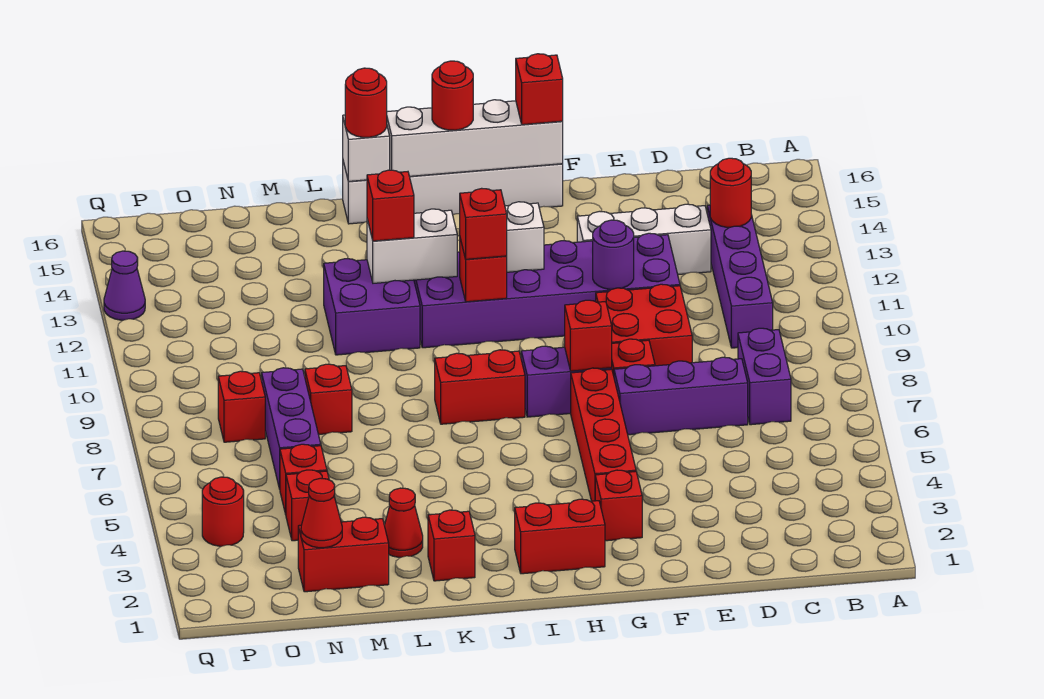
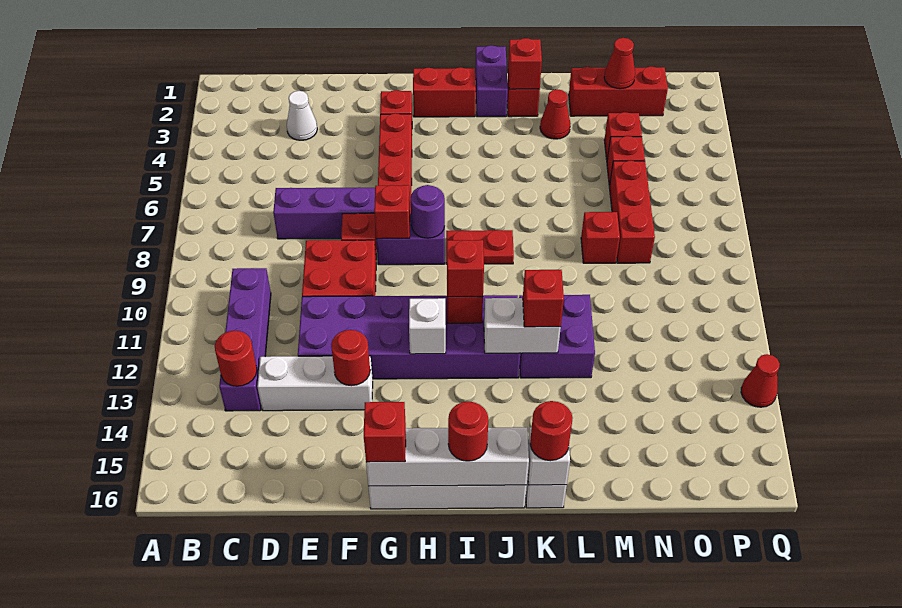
purple 1x2 brick [738,328,791,425] -> purple 1x2 brick moved to [475,45,508,117]
none -> white 1x1 cone [287,91,317,140]
purple 1x1 round brick [593,220,634,289] -> purple 1x1 round brick moved to [411,185,445,238]
red 1x2 brick [435,350,525,424] -> red 1x2 plate [446,230,514,264]
red 1x2 brick [298,517,389,592] -> red 1x3 brick [569,67,668,116]
purple 1x3 brick [262,368,321,489] -> red 1x3 brick [609,161,655,263]
red 1x1 brick [218,371,265,442] -> red 1x1 brick moved to [508,38,542,89]
red 1x1 round brick [202,477,244,546] -> red 1x1 round brick moved to [331,330,370,386]
purple 1x1 cone [104,251,145,320] -> red 1x1 cone [741,354,780,407]

